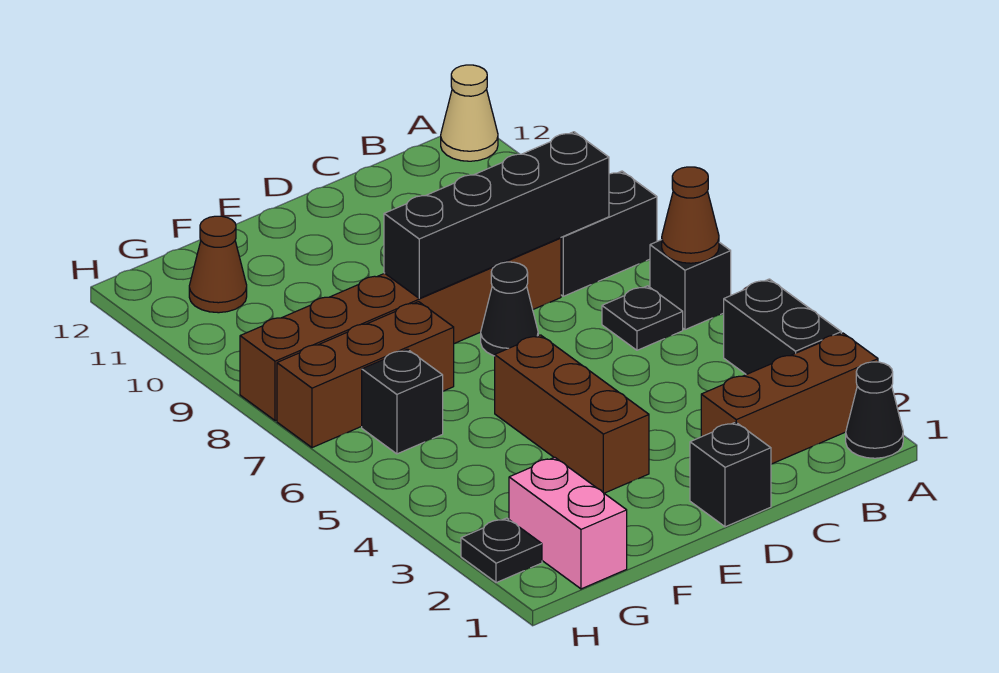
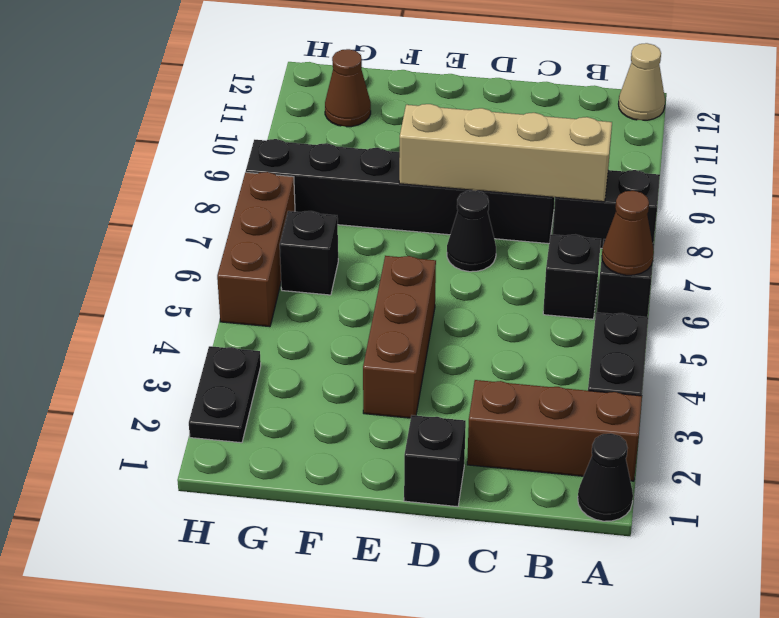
black 1x1 plate [602,286,683,350] -> black 1x1 brick [543,234,601,319]
black 1x4 brick [384,132,609,298] -> tan 1x4 brick [399,104,612,202]
brown 1x6 brick [240,238,561,421] -> black 1x6 brick [246,139,555,244]
brown 1x3 brick [277,302,454,448] -> brown 1x3 brick turned to [217,172,295,327]
pink 1x2 brick [509,457,627,589] -> none
black 1x1 plate [461,518,542,583] -> black 1x2 plate [189,346,261,443]

